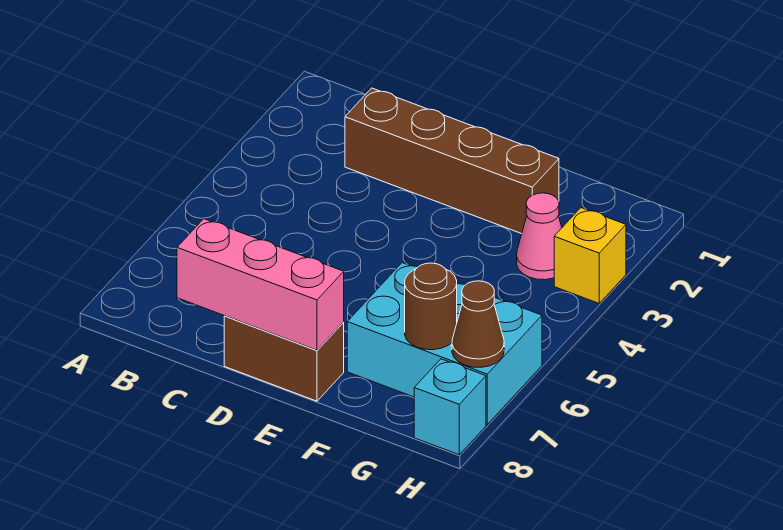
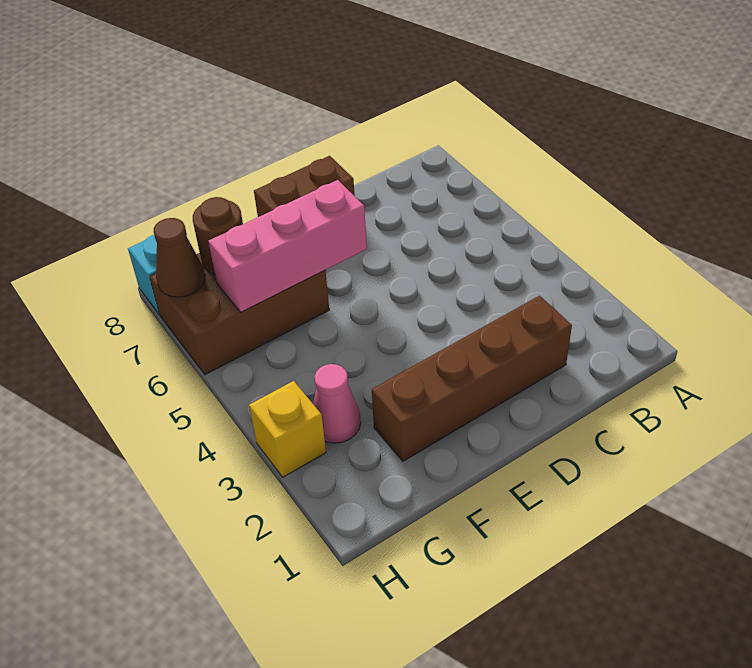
pink 1x3 brick [177,219,344,350] -> pink 1x3 brick moved to [208,180,367,312]
cyan 2x3 brick [347,263,542,424] -> brown 2x3 brick [150,253,329,375]

